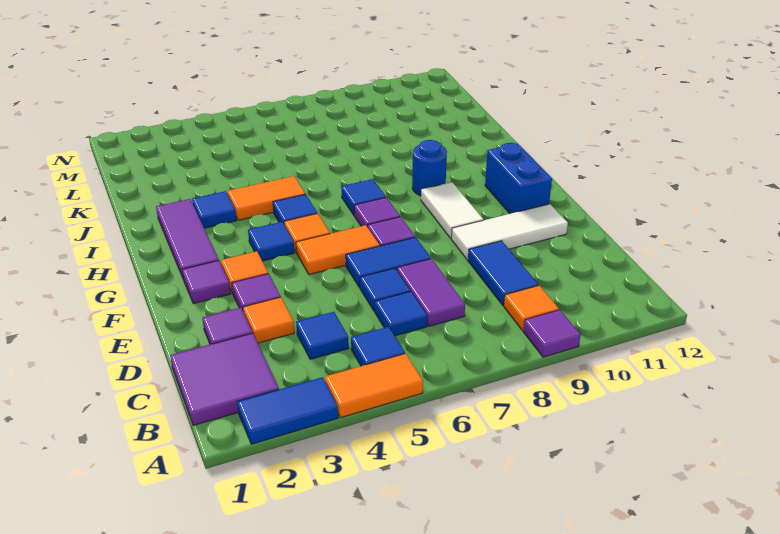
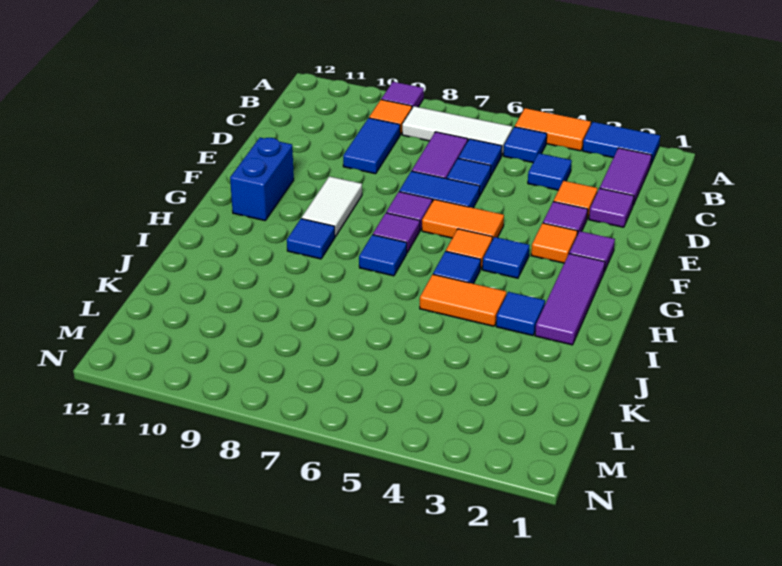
purple 2x2 tile [170,333,279,425] -> purple 1x2 tile [600,148,652,205]
white 1x3 tile [452,204,568,260] -> white 1x3 tile moved to [402,106,513,156]
blue 1x1 round brick [412,140,447,196] -> blue 1x1 tile [287,219,335,259]

